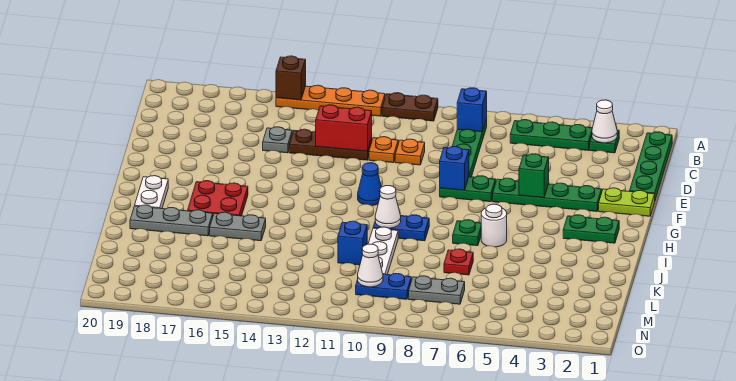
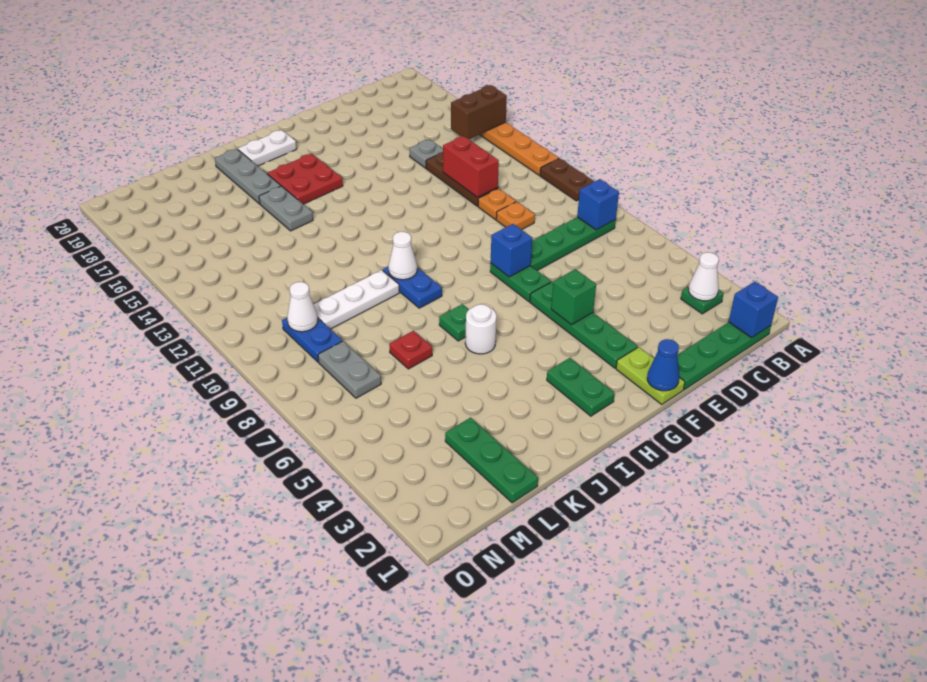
brown 1x1 brick [276,56,306,100] -> brown 1x2 brick [451,85,507,139]
green 1x3 plate [510,120,592,150] -> green 1x3 plate moved to [445,418,538,503]
blue 1x1 cone [358,163,381,206] -> blue 1x1 cone moved to [647,339,679,391]
blue 1x1 brick [338,221,367,265] -> blue 1x1 brick moved to [729,282,778,338]

